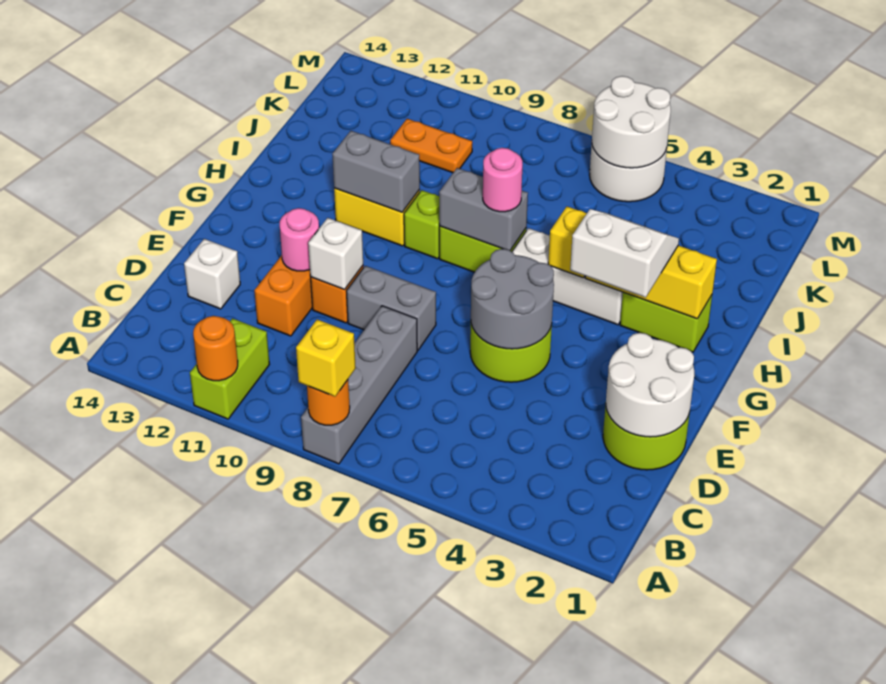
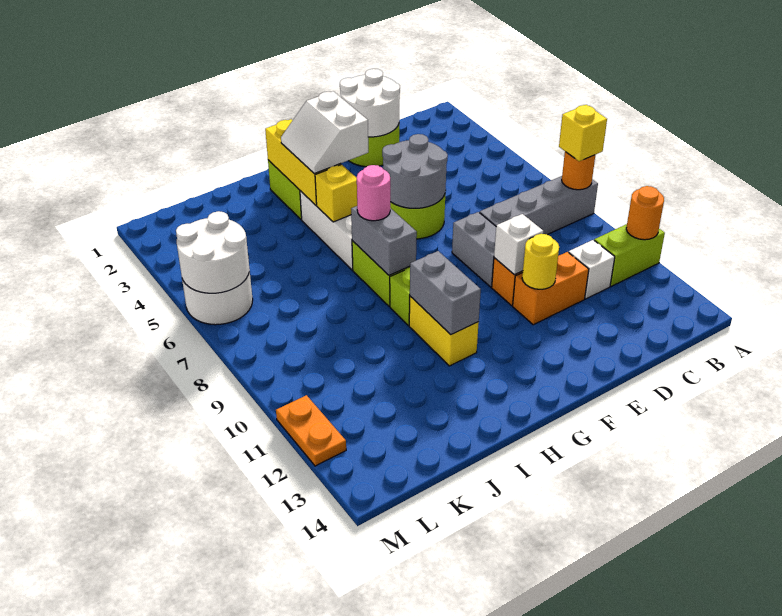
white 1x1 brick [184,239,240,309] -> white 1x1 brick moved to [569,240,615,299]
pink 1x1 round brick [280,208,319,271] -> yellow 1x1 round brick [522,234,559,289]
orange 1x2 plate [390,119,472,173] -> orange 1x2 plate moved to [276,395,346,466]

